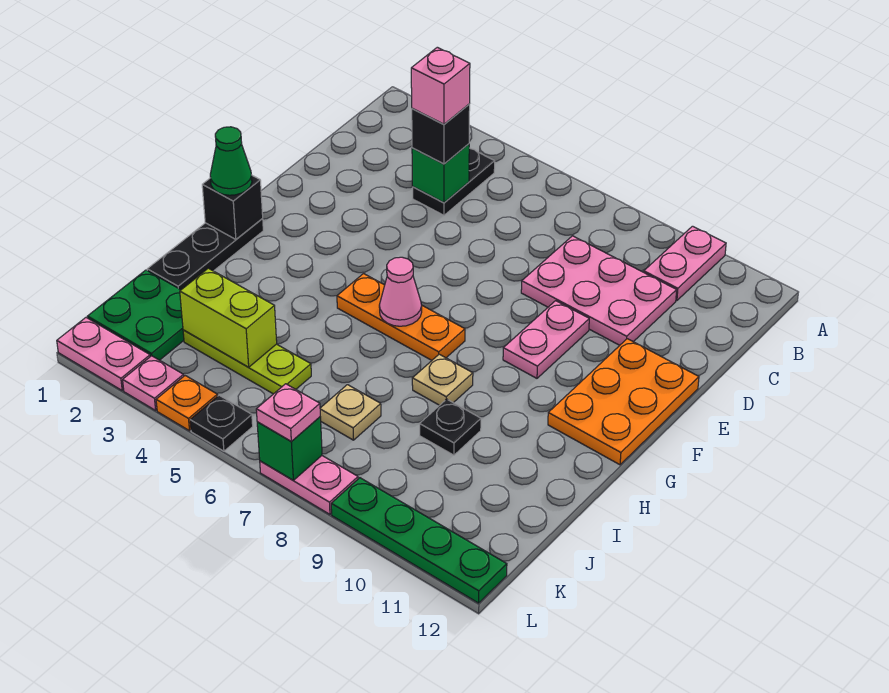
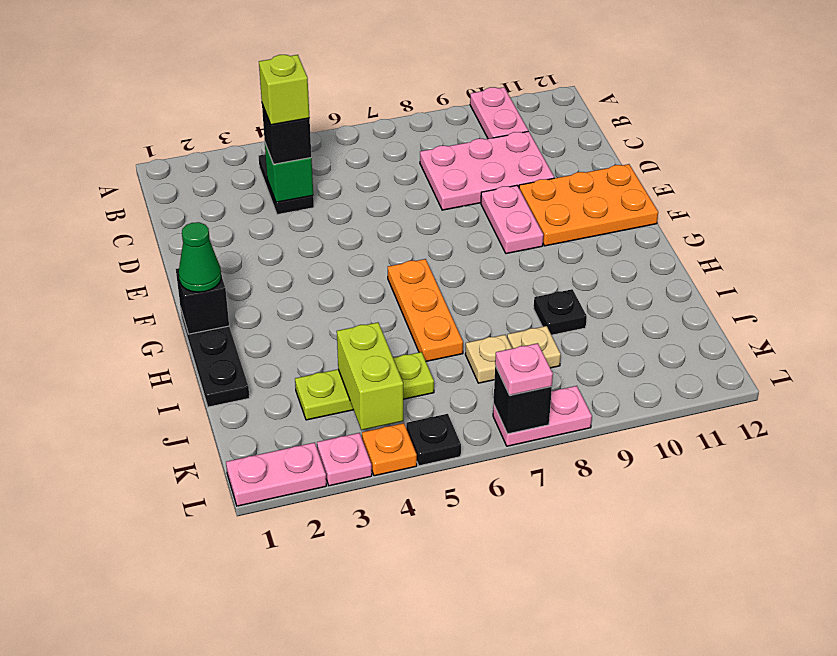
pink 1x1 brick [411,47,470,124] -> lime 1x1 brick [259,55,310,125]
orange 2x3 plate [548,339,699,465] -> orange 2x3 plate turned to [519,164,658,246]
orange 1x3 plate [337,274,465,360] -> orange 1x3 plate turned to [388,259,463,361]
pink 1x1 cone [379,257,422,326] -> none
tan 1x1 plate [412,354,473,405] -> tan 1x1 plate moved to [507,326,561,368]
green 2x2 plate [87,270,184,360] -> none
lime 1x2 brick [180,268,277,367] -> lime 1x2 brick turned to [337,322,403,430]
green 1x1 brick [257,417,322,480] -> black 1x1 brick [494,366,552,434]
green 1x4 plate [331,478,507,603] -> none

